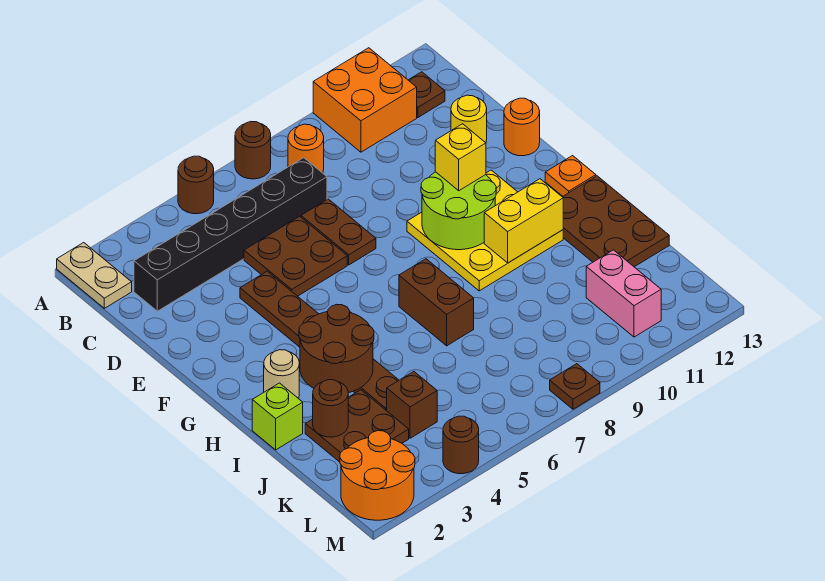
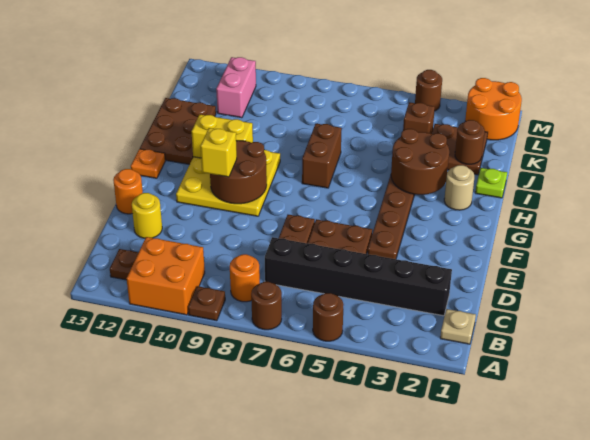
tan 1x2 plate [57,243,132,308] -> tan 1x1 plate [440,309,476,344]
lime 2x2 round brick [421,172,496,250] -> brown 2x2 round brick [210,141,267,204]
lime 1x1 brick [252,383,303,450] -> lime 1x1 plate [475,168,507,198]
brown 1x1 plate [550,364,600,409] -> brown 1x1 plate moved to [188,286,225,321]

